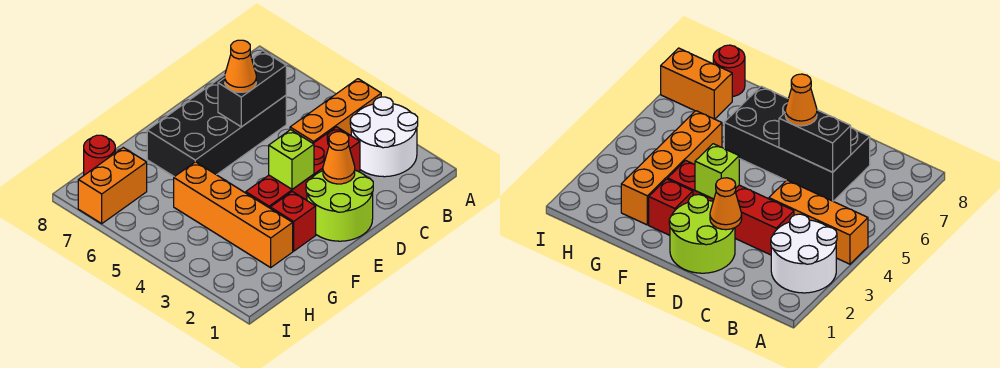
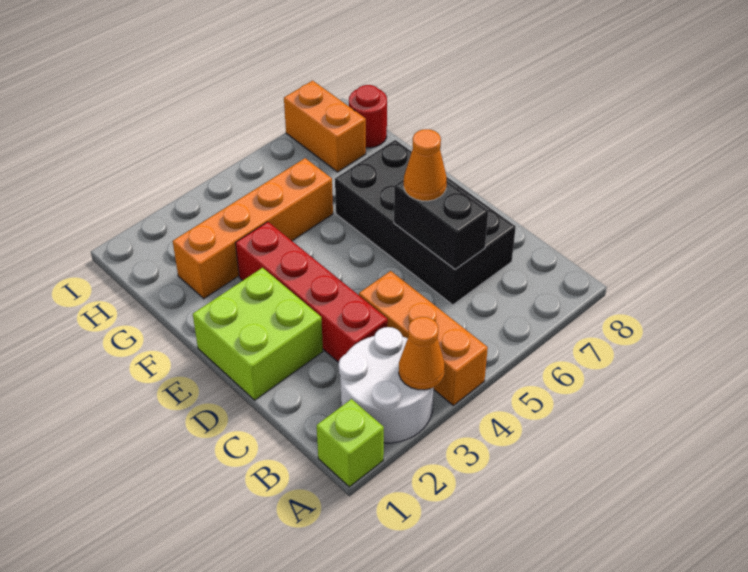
lime 2x2 round brick [306,170,373,241] -> lime 2x2 brick [193,268,323,400]
orange 1x1 cone [323,132,355,184] -> orange 1x1 cone moved to [399,317,445,390]
lime 1x1 brick [269,130,314,189] -> lime 1x1 brick moved to [317,399,384,487]
red 1x1 brick [270,192,316,251] -> none

